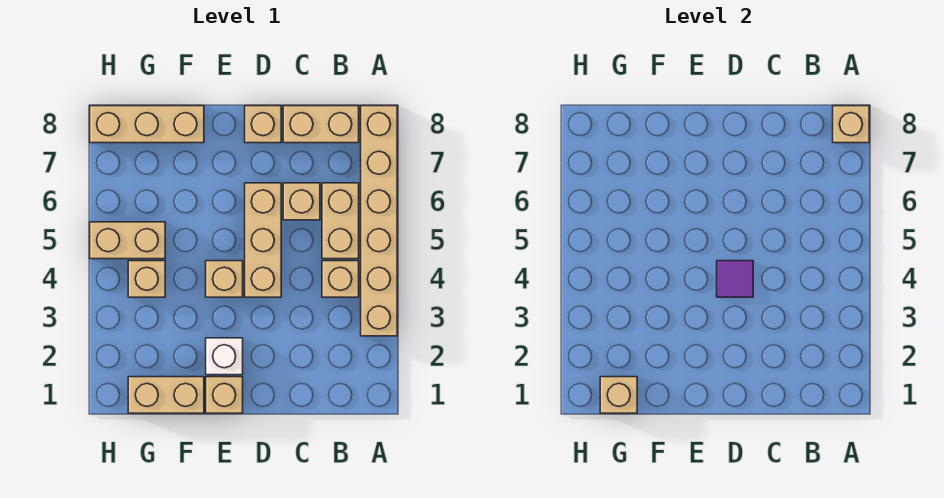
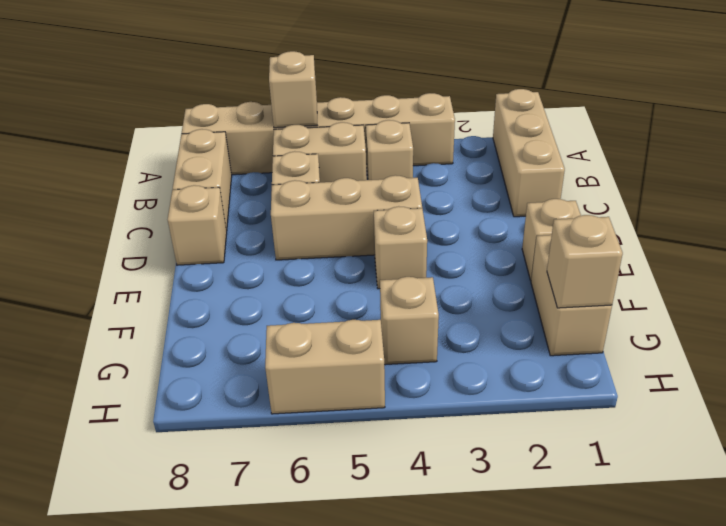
tan 1x1 brick [833,106,869,143] -> tan 1x1 brick moved to [269,51,317,128]
purple 1x1 tile [717,261,753,297] -> none
white 1x1 brick [206,338,243,375] -> none
tan 1x3 brick [90,106,204,143] -> tan 1x3 brick moved to [493,89,565,217]
tan 1x2 brick [90,222,165,259] -> tan 1x2 brick turned to [265,320,385,414]

